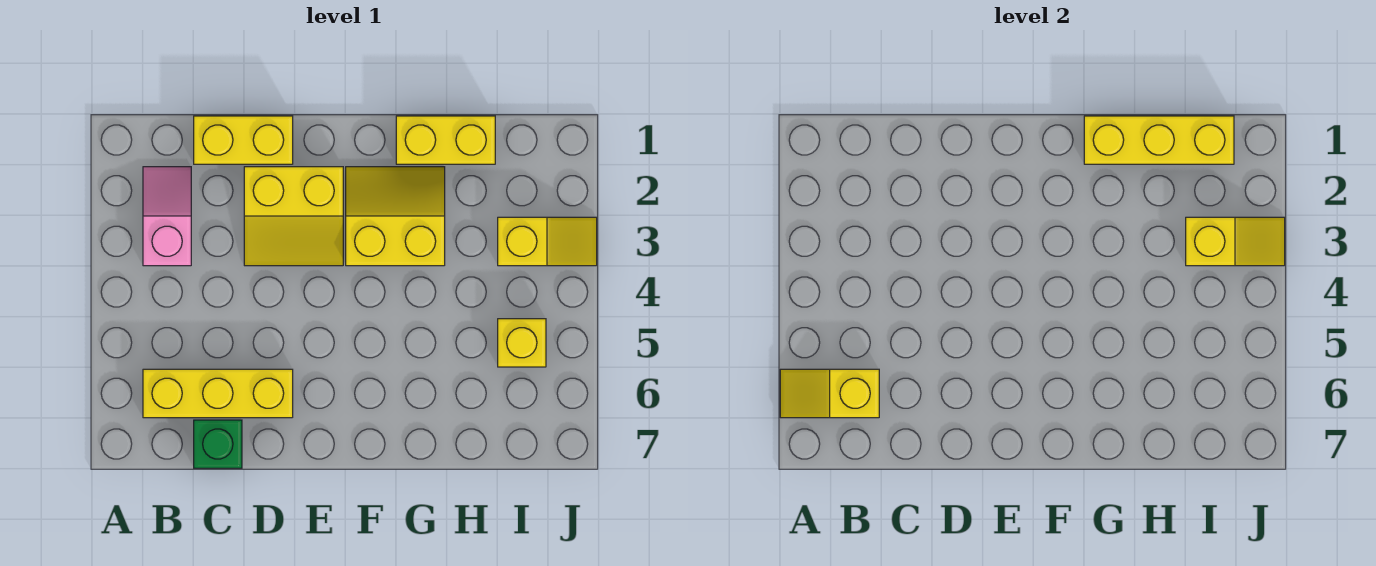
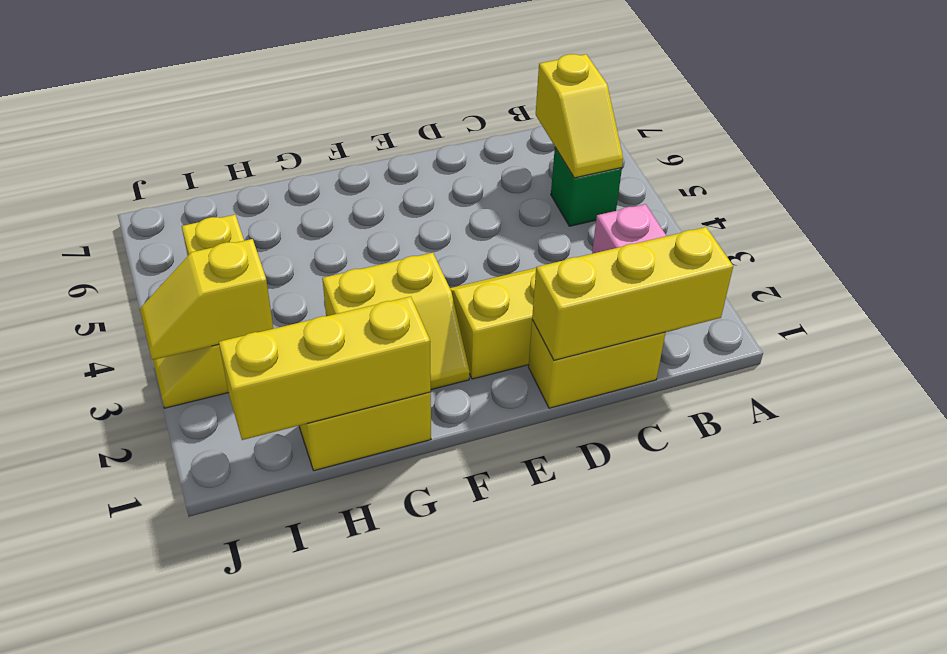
yellow 1x2 slope [780,369,879,418] -> yellow 1x2 slope turned to [536,54,623,178]
yellow 1x3 brick [143,369,293,418] -> yellow 1x3 brick moved to [532,227,733,360]
green 1x1 brick [194,420,242,468] -> green 1x1 brick moved to [551,148,622,226]

